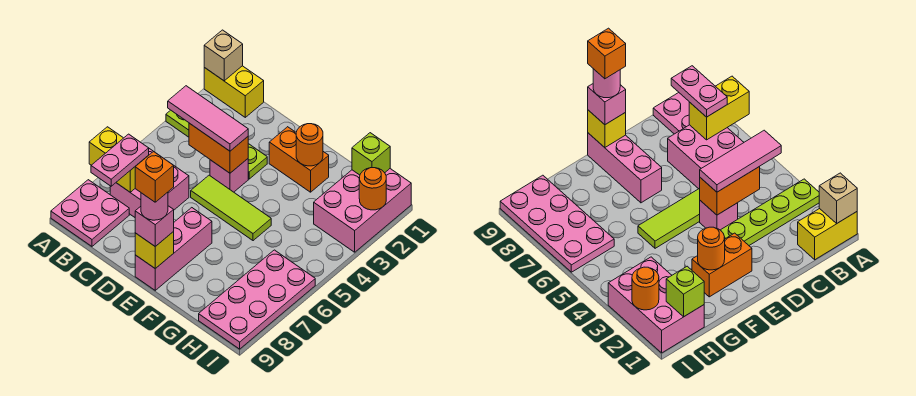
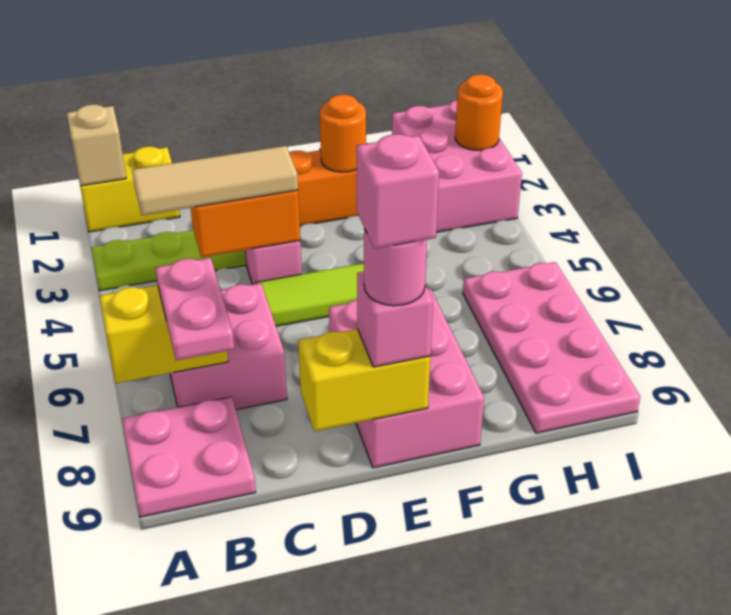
pink 1x3 tile [168,86,248,151] -> tan 1x3 tile [132,146,298,215]
pink 1x3 brick [135,208,212,290] -> pink 2x3 brick [329,289,484,468]
yellow 1x1 brick [135,232,174,269] -> yellow 1x2 brick [298,329,430,431]
orange 1x1 brick [135,151,174,202] -> pink 1x1 brick [356,134,439,249]
lime 1x1 brick [352,133,390,175] -> none

